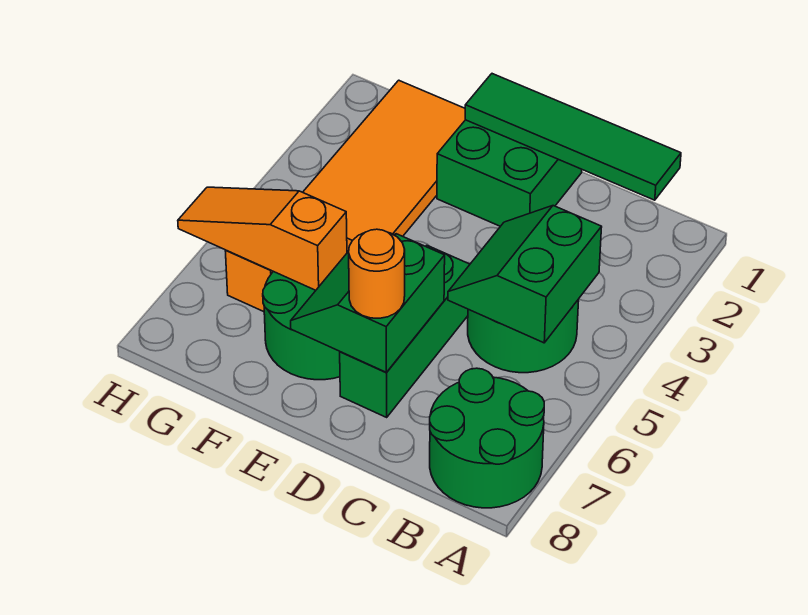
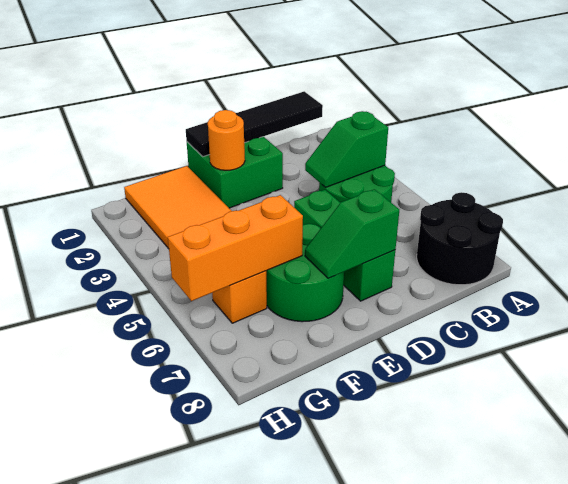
green 2x2 round brick [430,368,544,508] -> black 2x2 round brick [417,192,503,285]
green 1x4 tile [465,74,681,200] -> black 1x4 tile [186,91,323,157]
green 2x2 slope [448,206,602,343] -> green 1x2 slope [305,111,388,188]
green 2x2 slope [291,234,445,372] -> green 1x2 slope [305,189,399,278]
orange 1x1 round brick [349,229,405,318] -> orange 1x1 round brick moved to [208,110,245,170]
orange 1x3 slope [178,187,347,290] -> orange 1x3 brick [168,195,303,301]

